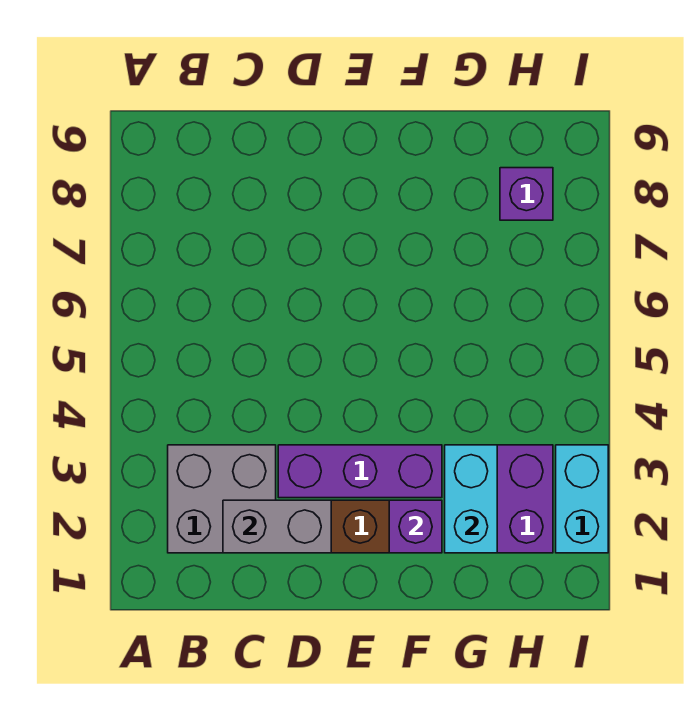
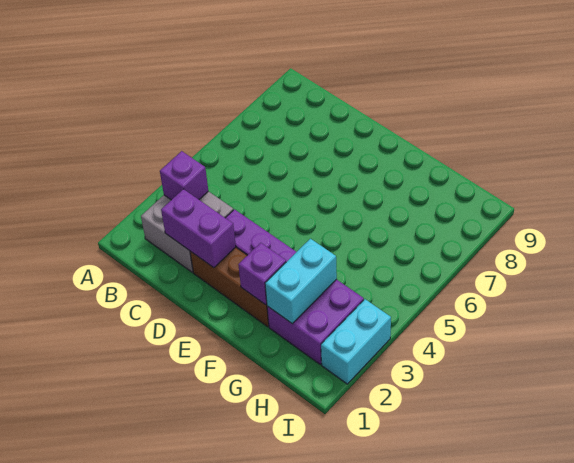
grey 1x2 brick [223,500,331,553] -> purple 1x2 brick [161,189,236,268]
purple 1x1 brick [500,168,553,220] -> purple 1x1 brick moved to [160,151,208,200]

